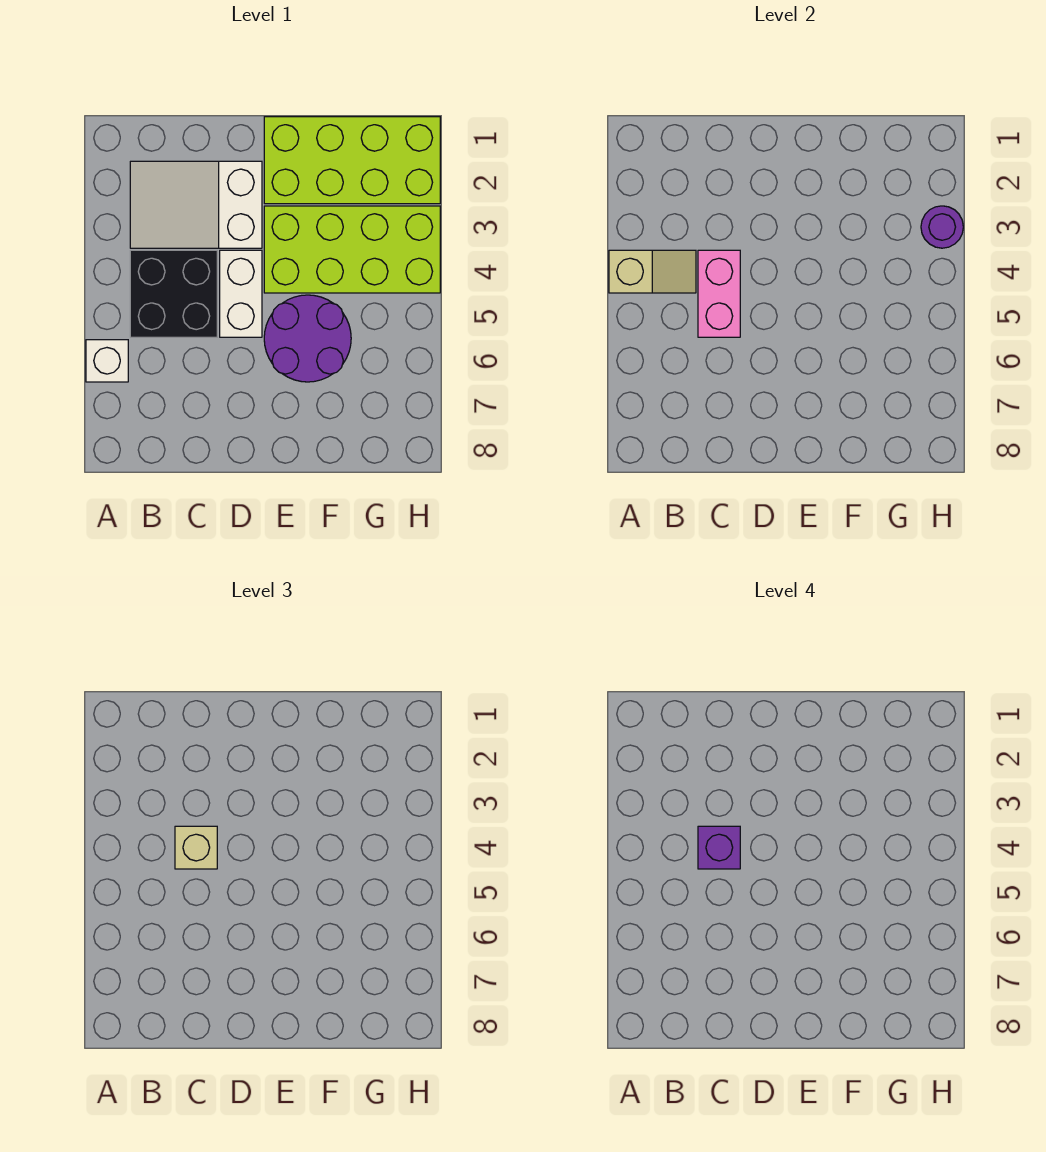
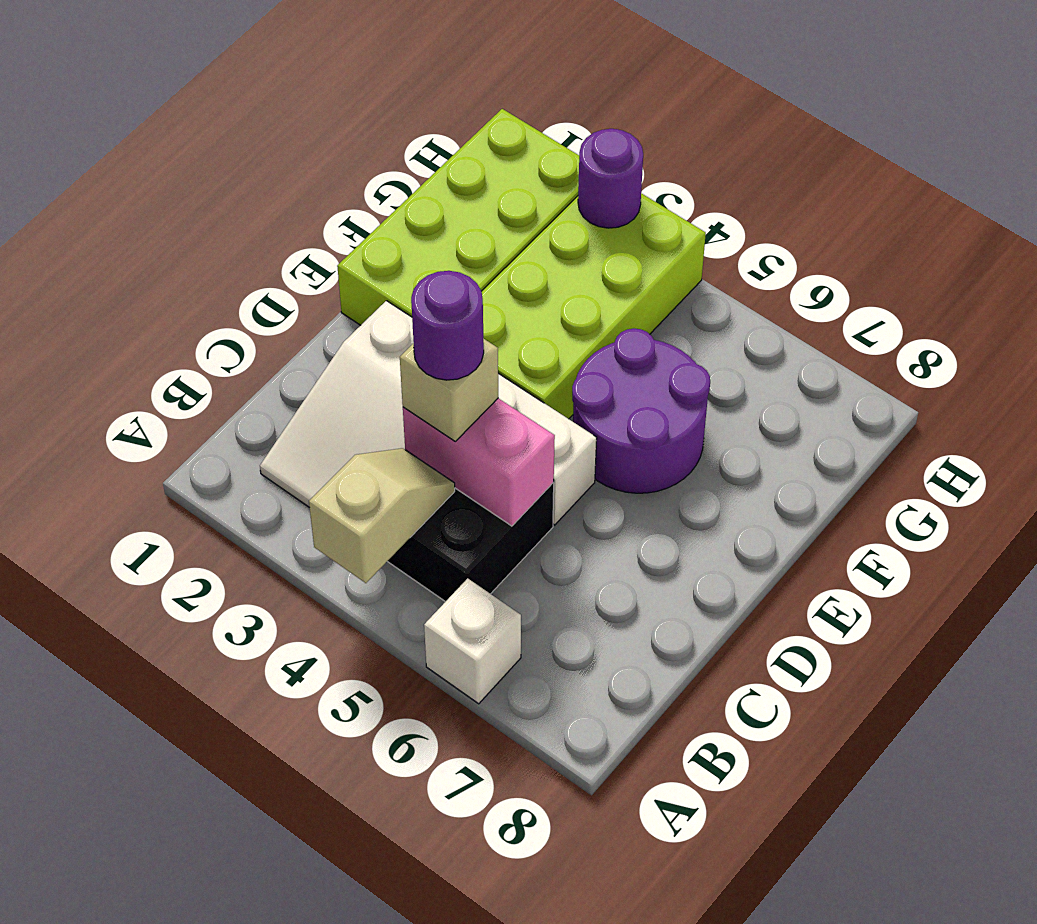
purple 1x1 brick [698,826,740,869] -> purple 1x1 round brick [411,271,484,380]

